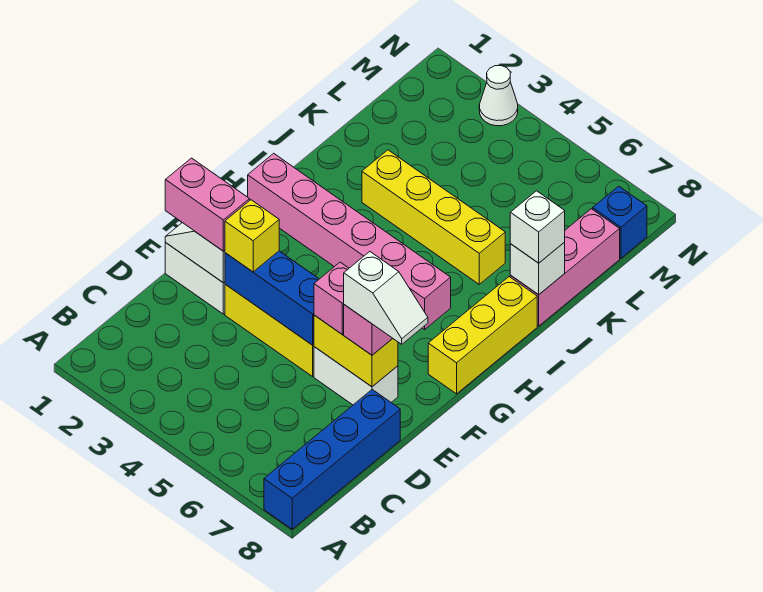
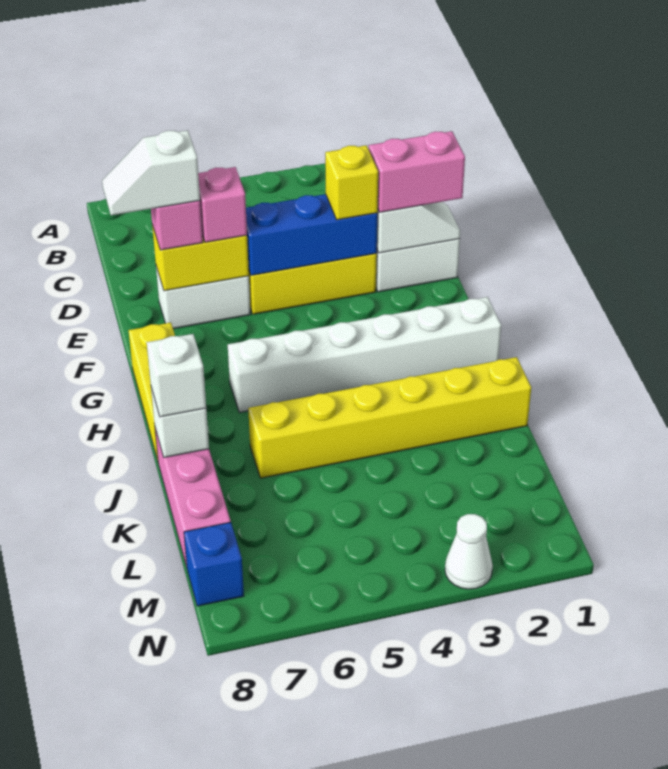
blue 1x4 brick [264,390,400,529] -> none
pink 1x6 brick [248,153,451,330] -> white 1x6 brick [228,297,501,413]
yellow 1x4 brick [362,150,505,284] -> yellow 1x6 brick [248,357,531,478]

